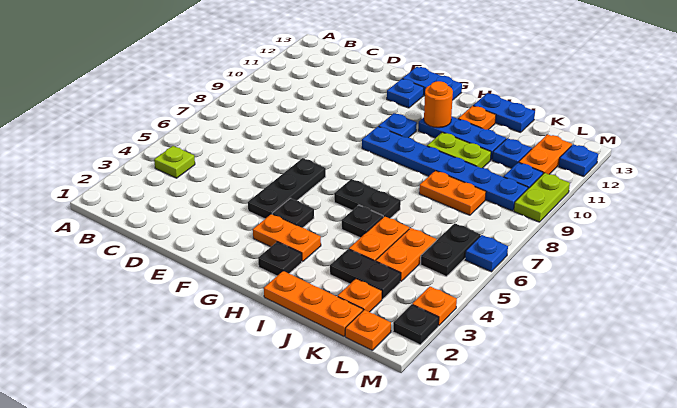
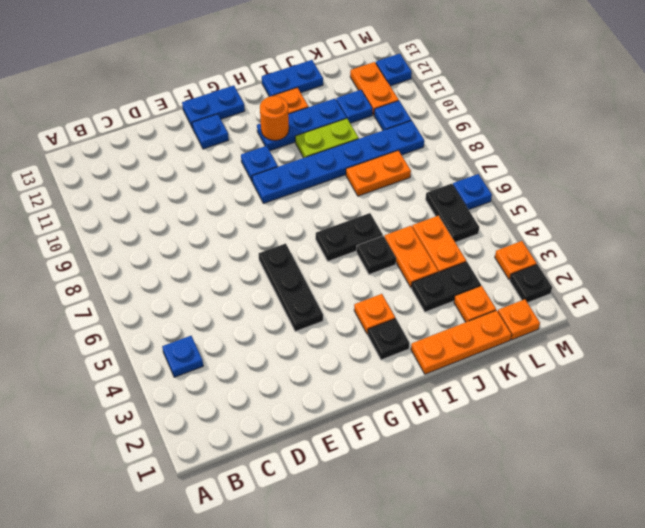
lime 1x1 plate [154,146,195,178] -> blue 1x1 plate [162,336,203,377]
orange 1x2 plate [253,214,321,262] -> orange 1x1 plate [354,294,395,334]
black 1x1 plate [272,198,314,228] -> none
lime 1x2 plate [514,173,570,222] -> none

